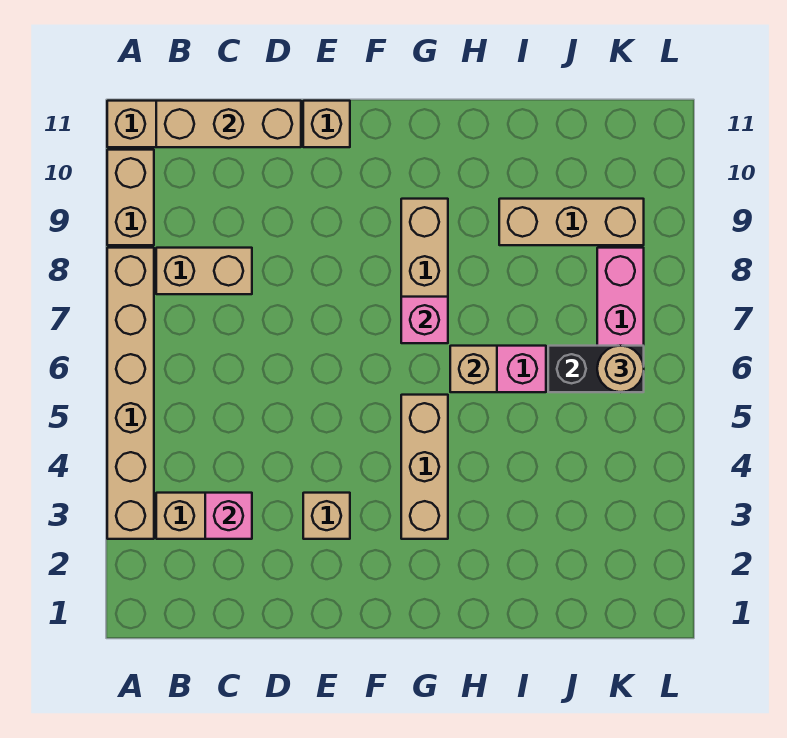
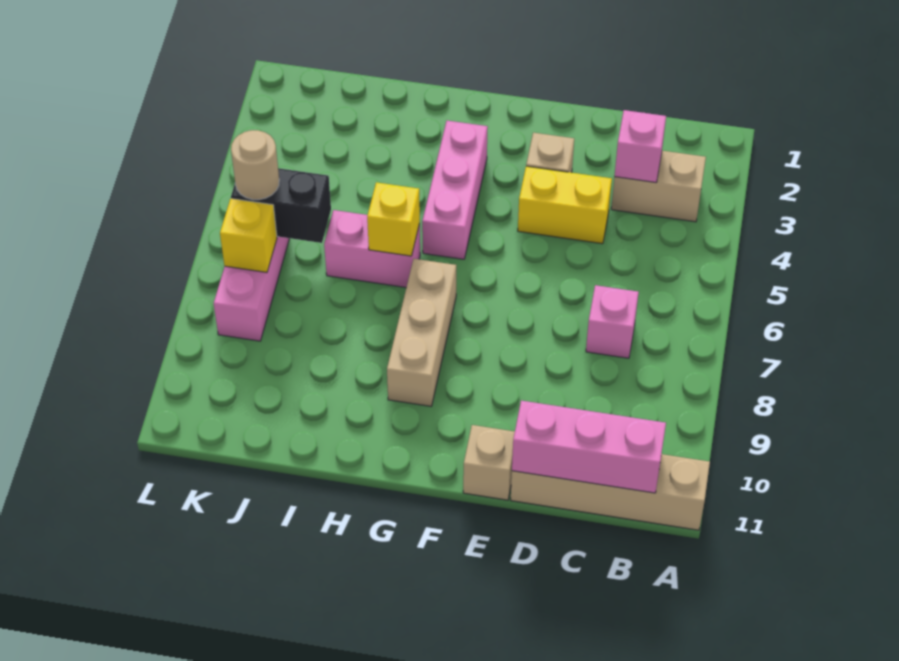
tan 1x6 brick [107,248,154,539] -> none
tan 1x2 brick [107,150,154,245] -> none
tan 1x2 brick [156,248,252,294] -> none
tan 1x3 brick [156,101,301,147] -> pink 1x3 brick [512,401,666,493]
none -> yellow 1x2 brick [518,166,612,244]
tan 1x3 brick [401,395,448,539] -> pink 1x3 brick [422,121,488,259]
pink 1x1 brick [401,297,448,343] -> pink 1x1 brick moved to [586,285,639,358]
tan 1x1 brick [450,346,497,392] -> yellow 1x1 brick [367,182,420,256]
tan 1x3 brick [499,199,644,245] -> none
none -> yellow 1x1 brick [220,199,277,272]

